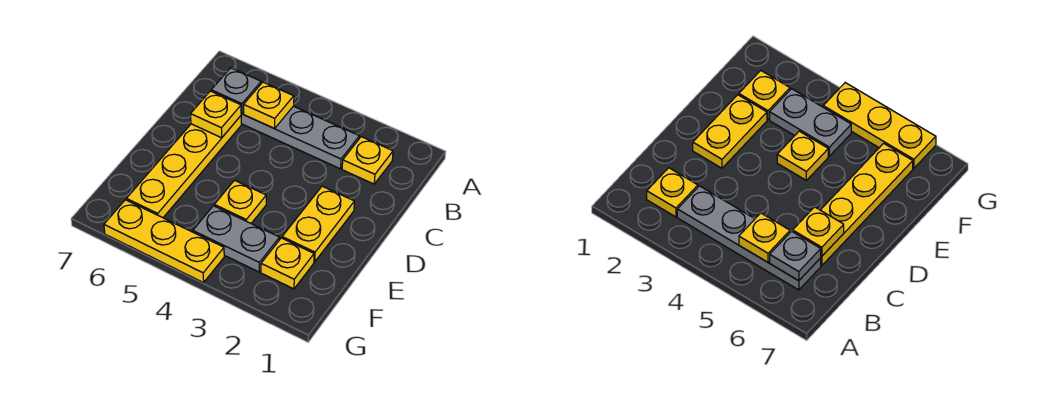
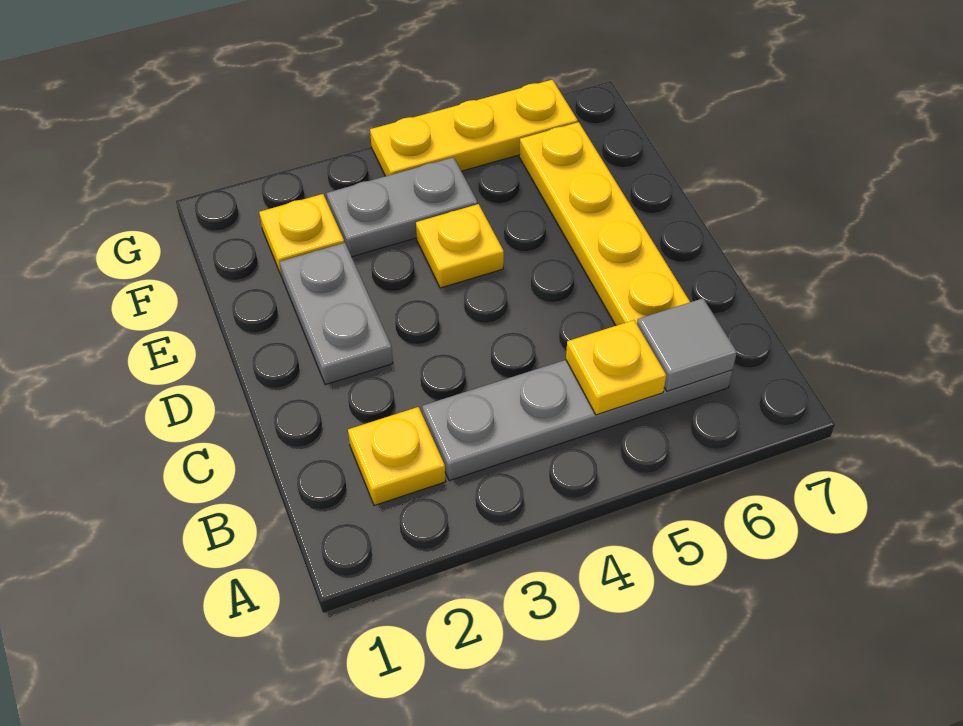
grey 1x1 plate [211,68,261,114] -> grey 1x1 tile [637,298,737,391]
yellow 1x1 plate [191,91,241,138] -> none
yellow 1x2 plate [282,186,354,262] -> grey 1x2 plate [280,243,393,385]

